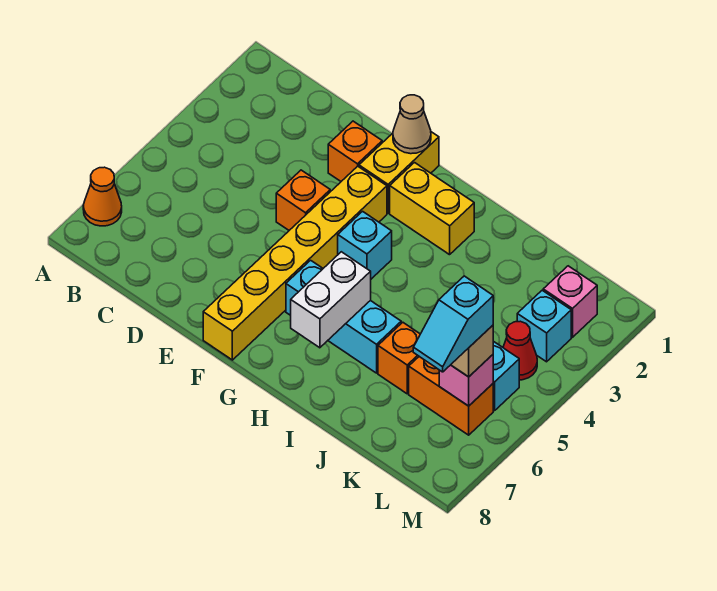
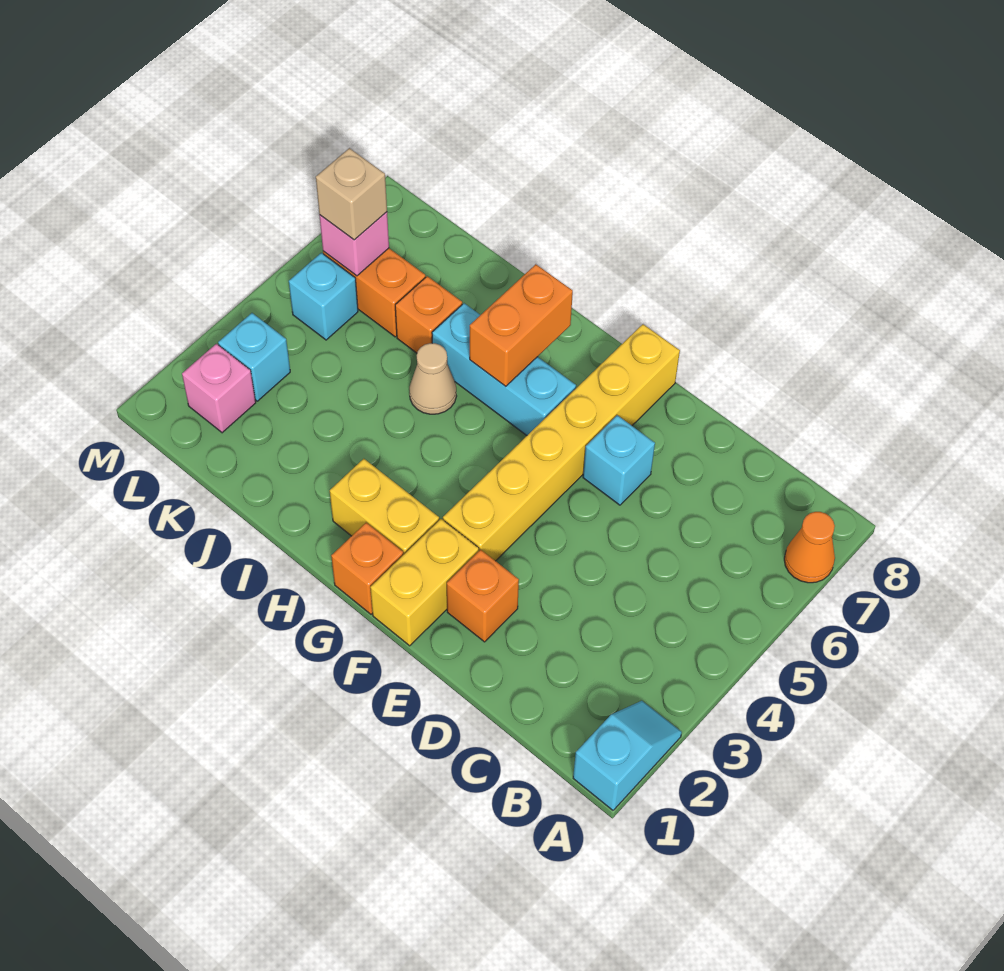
orange 1x1 brick [276,170,330,230] -> orange 1x1 brick moved to [331,523,403,614]
tan 1x1 cone [393,95,431,154] -> tan 1x1 cone moved to [409,343,457,414]
cyan 1x1 brick [338,211,392,279] -> cyan 1x1 brick moved to [583,415,655,505]
white 1x2 brick [291,252,371,348] -> orange 1x2 brick [470,264,573,386]
red 1x1 cone [503,321,537,380] -> none
cyan 1x2 slope [413,276,493,372] -> cyan 1x2 slope moved to [573,701,682,810]

